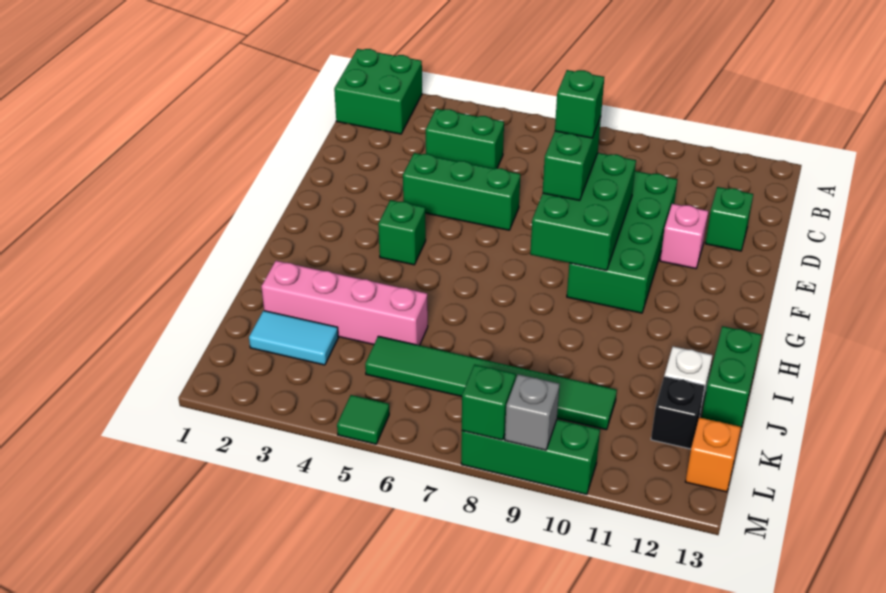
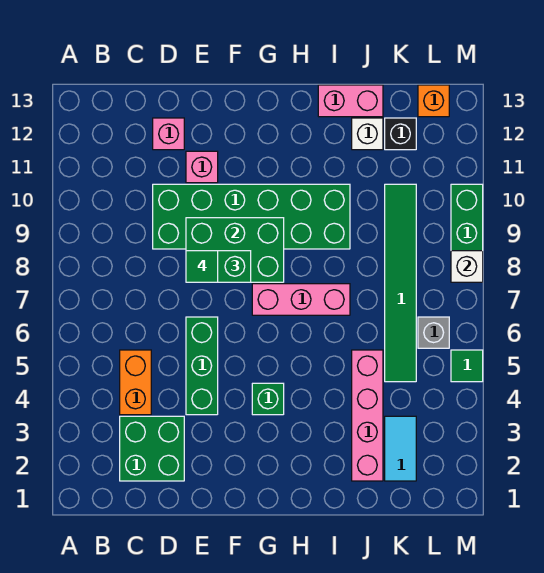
green 2x2 brick [334,49,422,134] -> green 2x2 brick moved to [120,416,184,481]
green 1x2 brick [426,109,504,169] -> orange 1x2 brick [120,350,151,415]
green 2x4 brick [567,171,678,313] -> green 2x6 brick [153,184,350,249]
green 1x1 brick [705,187,753,251] -> pink 1x1 brick [153,118,184,150]
green 1x1 brick [555,70,604,138] -> green 1x1 tile [186,251,218,282]
none -> pink 1x3 brick [252,284,350,315]
green 1x2 brick [702,326,762,427] -> pink 1x2 brick [318,85,383,117]
green 1x1 brick [462,365,516,440] -> white 1x1 brick [451,251,483,282]
grey 1x1 brick [505,374,560,450] -> grey 1x1 brick moved to [418,317,449,348]

